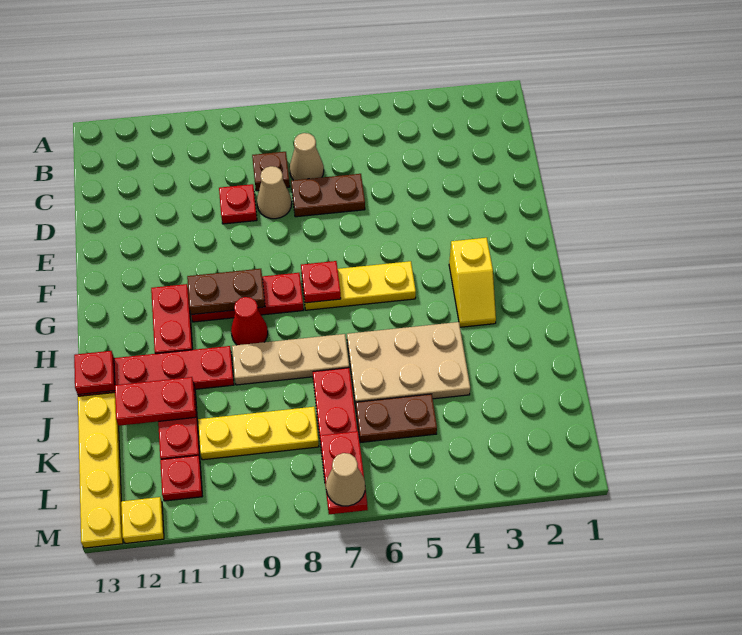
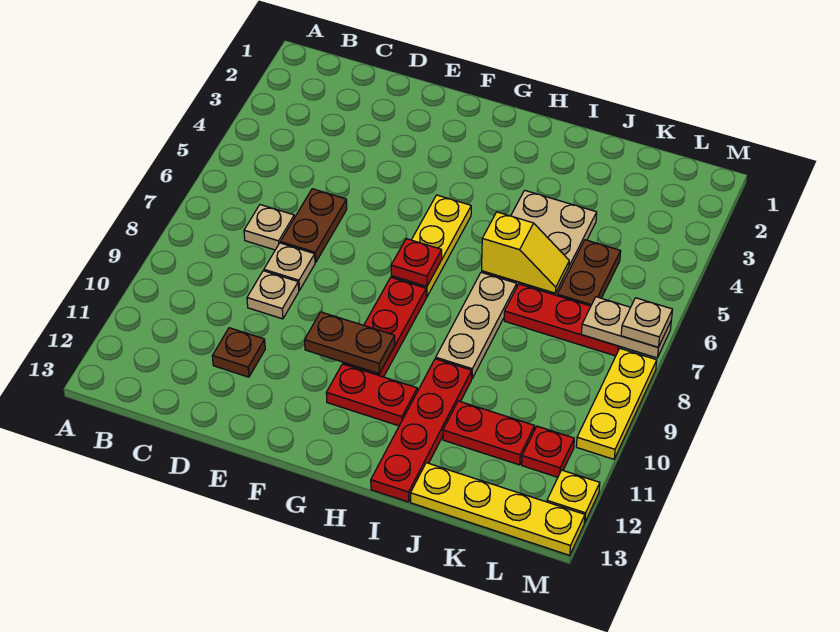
tan 1x1 cone [290,133,324,180] -> tan 1x1 plate [244,205,294,250]
brown 1x1 plate [252,152,290,191] -> brown 1x1 plate moved to [212,328,265,377]
tan 1x1 cone [257,166,292,219] -> tan 1x1 plate [264,243,315,290]
red 1x1 plate [219,184,257,224] -> tan 1x1 plate [247,271,299,319]
yellow 1x2 slope [449,238,496,327] -> yellow 1x2 slope moved to [482,212,569,293]
brown 1x2 plate [187,269,265,315] -> brown 1x2 plate turned to [305,312,395,374]
red 1x1 cone [231,297,268,345] -> none
red 1x1 plate [74,351,115,395] -> none
red 1x2 plate [115,377,196,426] -> none
yellow 1x3 plate [198,407,319,460] -> yellow 1x3 plate moved to [576,349,657,459]
red 1x2 plate [320,431,368,514] -> tan 1x2 plate [581,297,671,358]
tan 1x1 cone [326,453,365,506] -> tan 1x1 plate [621,298,673,347]

